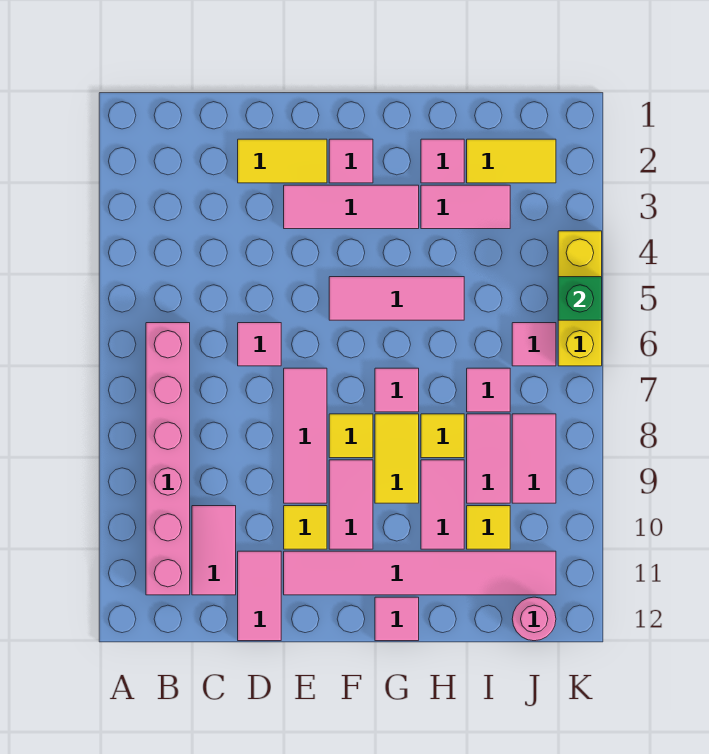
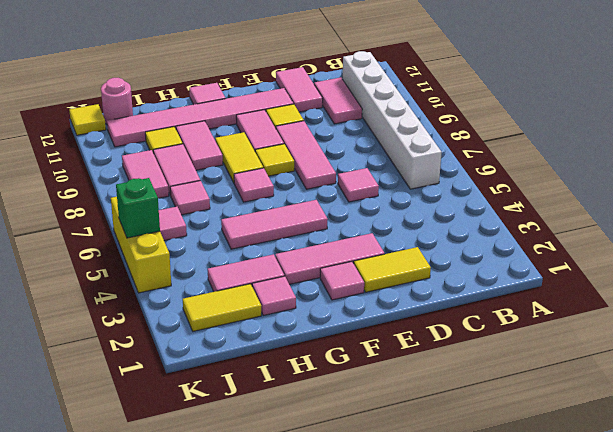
pink 1x6 brick [146,323,190,595] -> white 1x6 brick [343,51,442,189]
yellow 1x1 tile [421,414,464,458] -> yellow 1x1 tile moved to [69,104,106,135]

